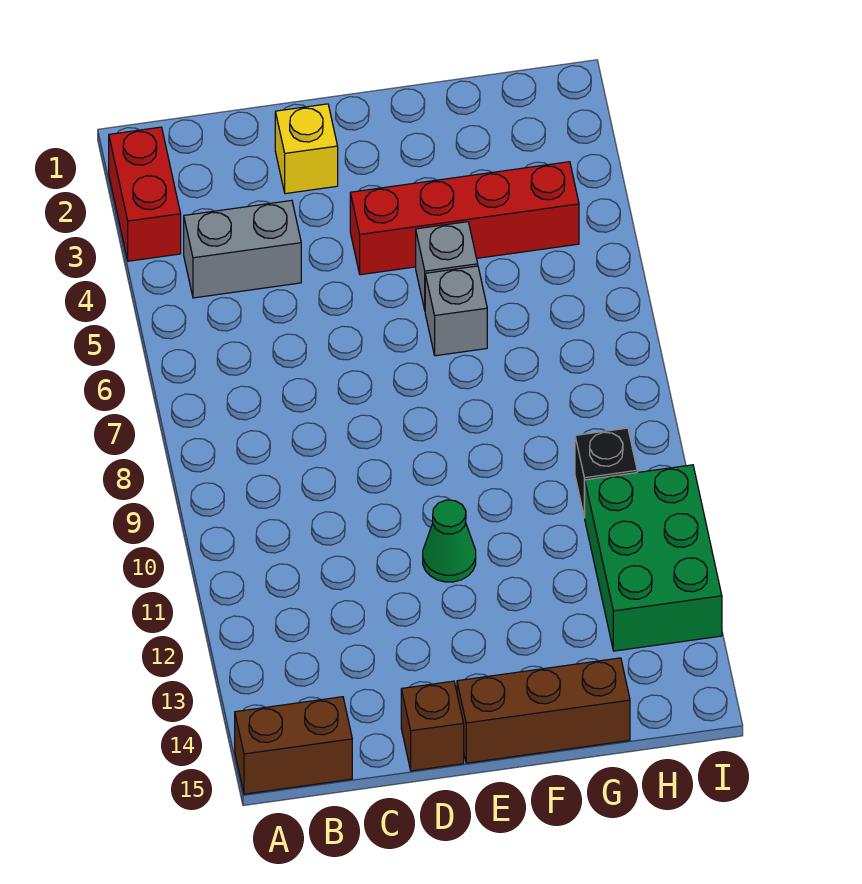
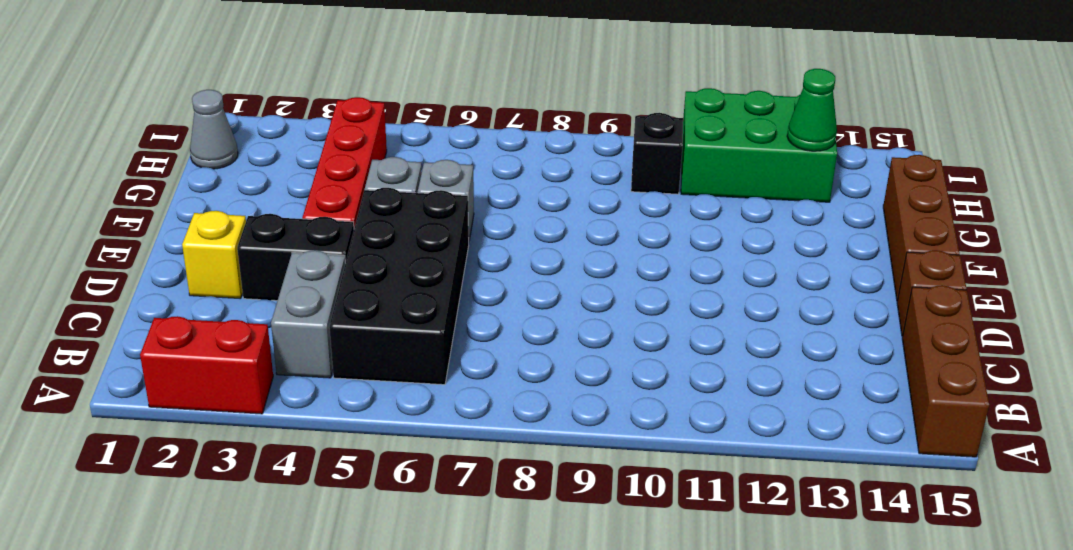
brown 1x2 brick [235,697,352,794] -> brown 1x3 brick [902,285,989,457]
none -> black 2x4 brick [329,188,469,385]
none -> black 1x2 brick [237,214,354,301]
green 1x1 cone [423,500,476,582] -> green 1x1 cone moved to [787,69,837,151]
none -> grey 1x1 cone [190,90,238,169]

